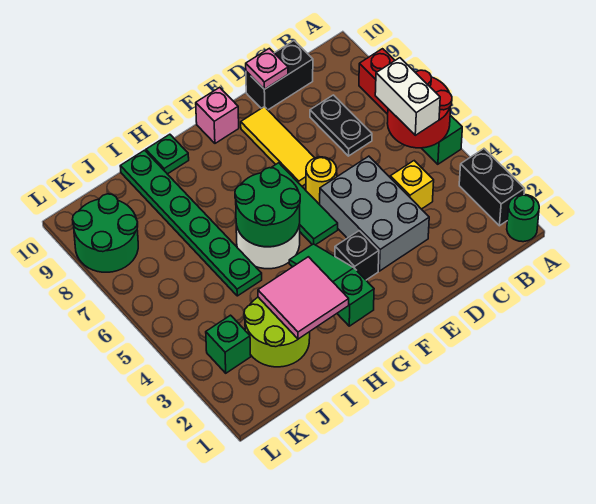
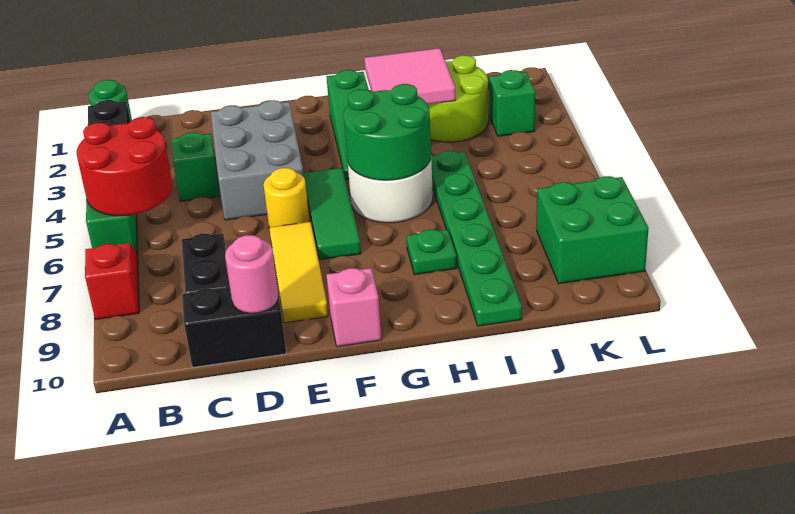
white 1x2 brick [375,58,440,135] -> none
yellow 1x1 brick [390,161,434,209] -> green 1x1 brick [171,133,220,202]
pink 1x1 plate [246,48,288,89] -> pink 1x1 round brick [225,235,278,313]
black 1x1 brick [335,231,379,280] -> none
green 1x1 plate [146,134,189,174] -> green 1x1 plate moved to [406,229,457,275]
green 2x2 round brick [72,194,138,272] -> green 2x2 brick [537,176,649,284]

